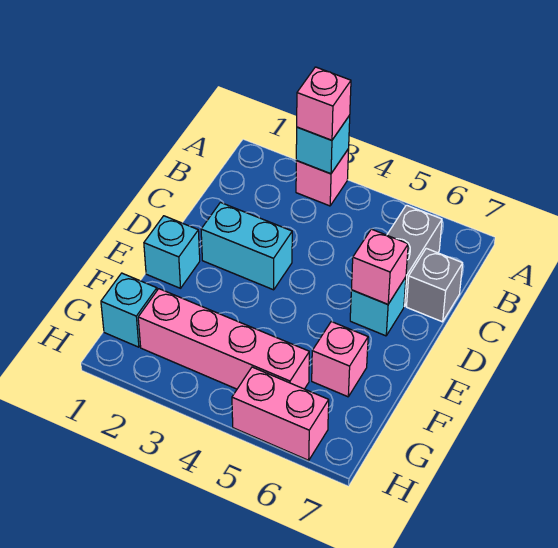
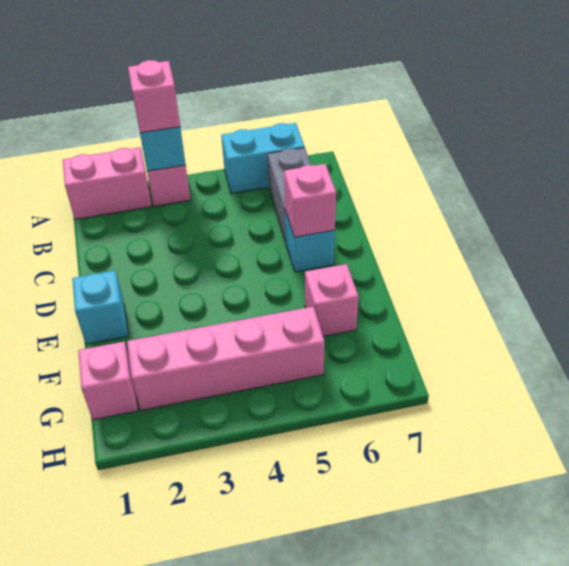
grey 1x1 brick [407,248,463,322] -> none
cyan 1x2 brick [201,203,292,290] -> cyan 1x2 brick moved to [221,123,305,194]
cyan 1x1 brick [101,273,157,347] -> pink 1x1 brick [78,342,138,420]
pink 1x2 brick [232,367,329,460] -> pink 1x2 brick moved to [63,147,152,219]

